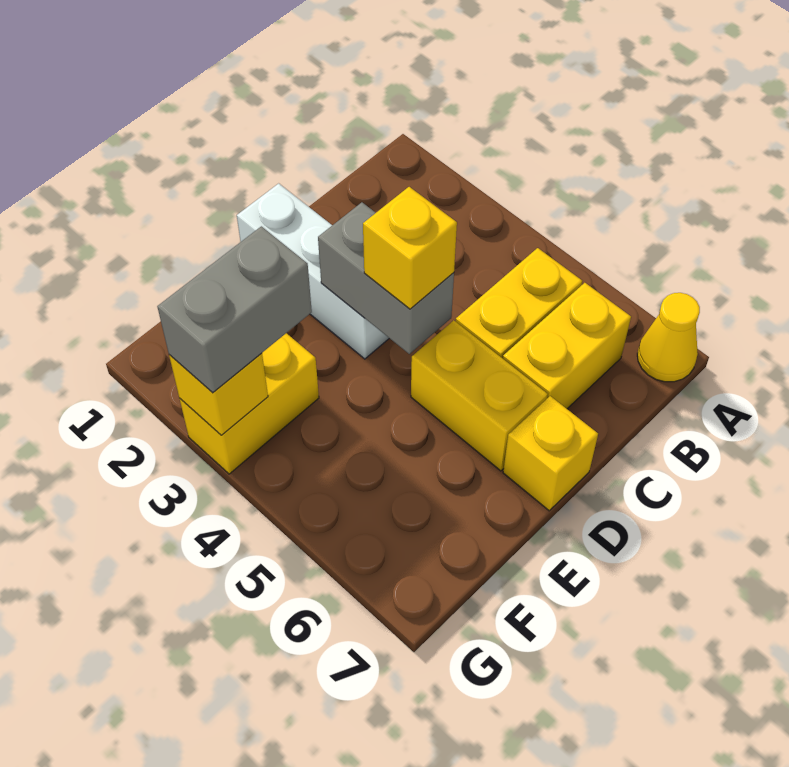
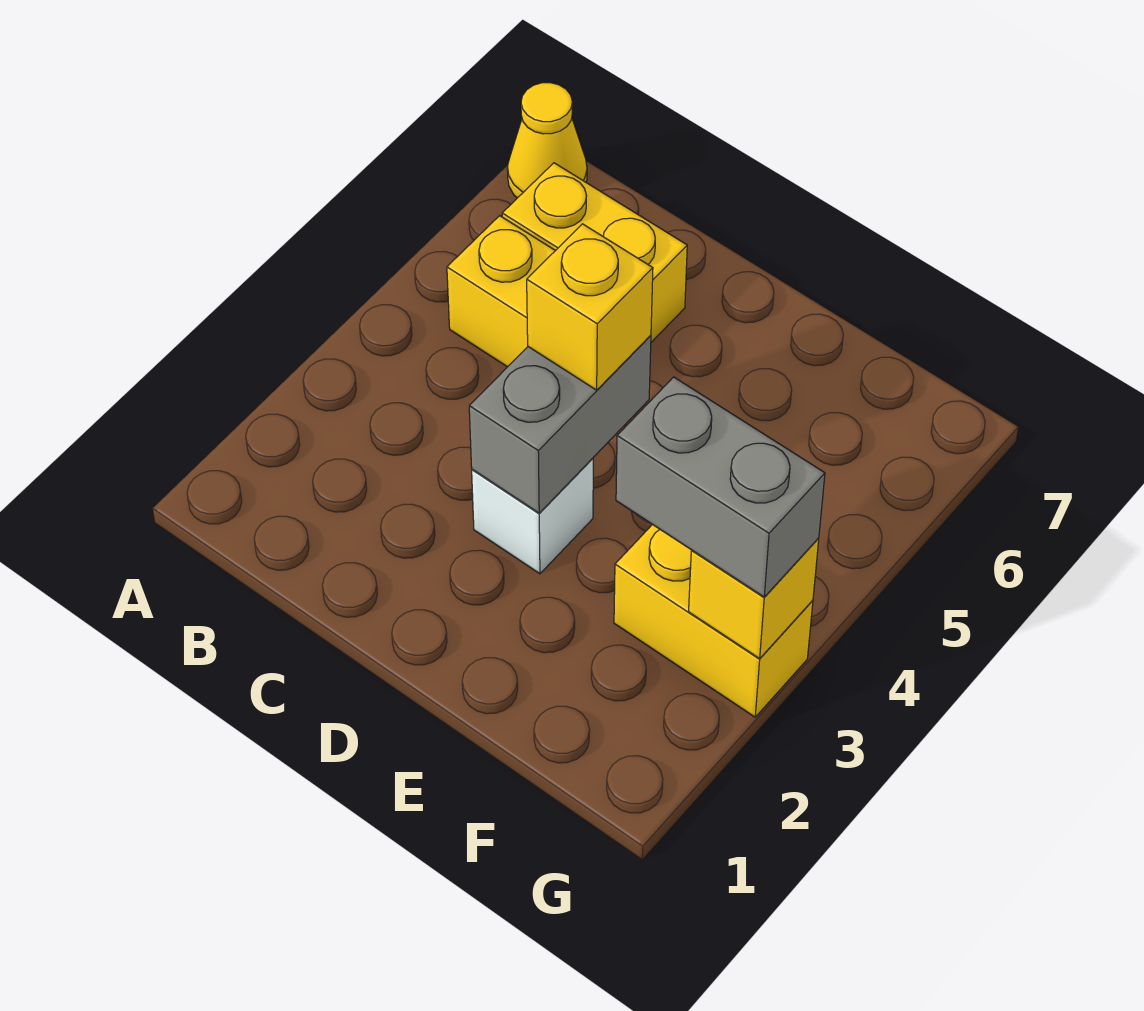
white 1x3 brick [237,183,389,359] -> white 1x1 brick [472,458,593,574]
yellow 1x2 brick [411,320,548,471] -> none
yellow 1x1 brick [503,396,598,511] -> none

